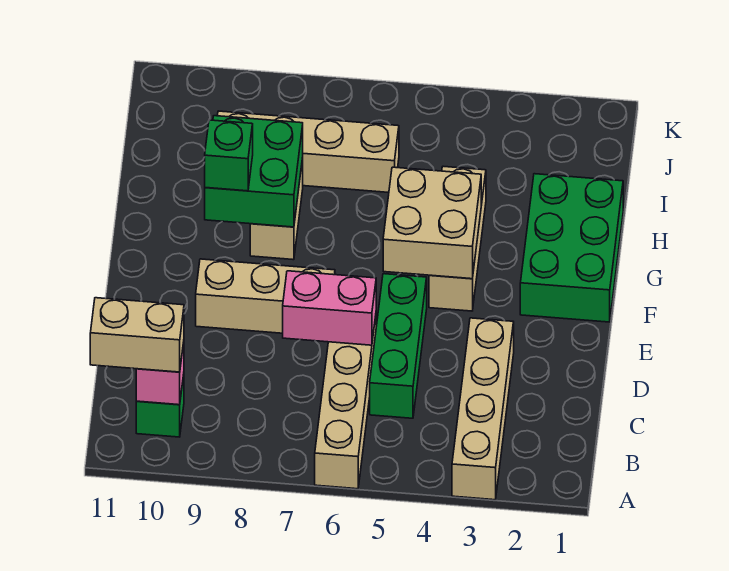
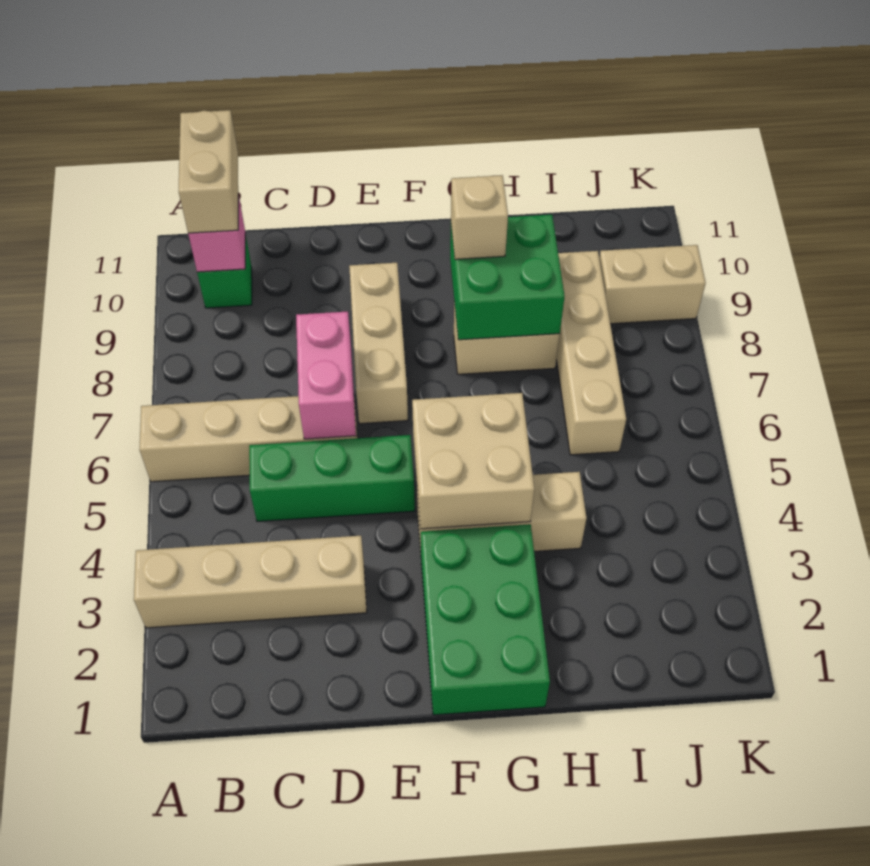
green 2x3 brick [520,174,623,322] -> green 2x3 brick turned to [421,524,550,715]
green 1x1 brick [205,120,253,191] -> tan 1x1 brick [451,175,508,259]
none -> tan 1x2 brick [599,245,706,324]

